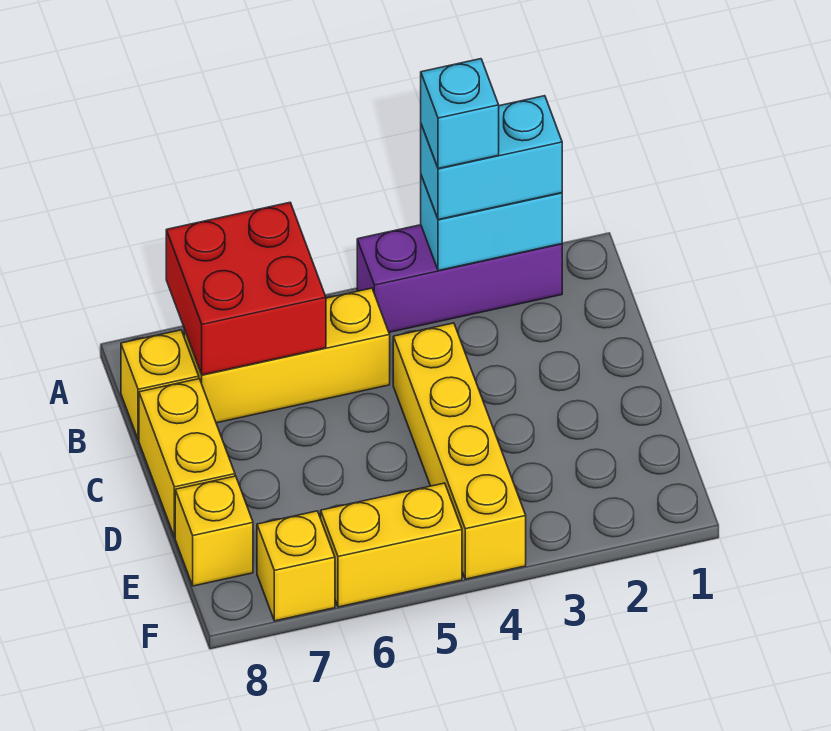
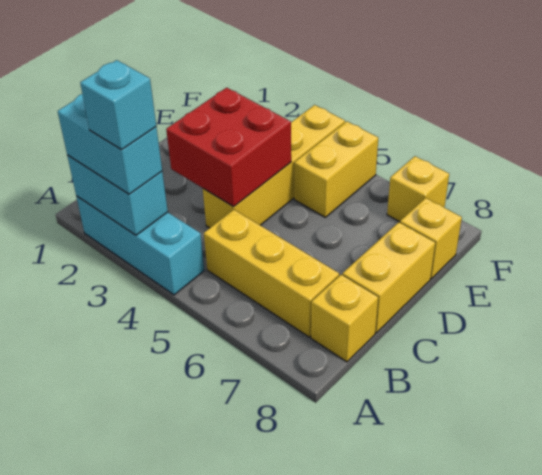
purple 1x3 brick [357,225,562,332] -> cyan 1x3 brick [76,196,204,295]
red 2x2 brick [166,203,326,375] -> red 2x2 brick moved to [166,88,291,207]
yellow 1x2 brick [321,483,462,607] -> yellow 1x2 brick turned to [294,121,378,217]

